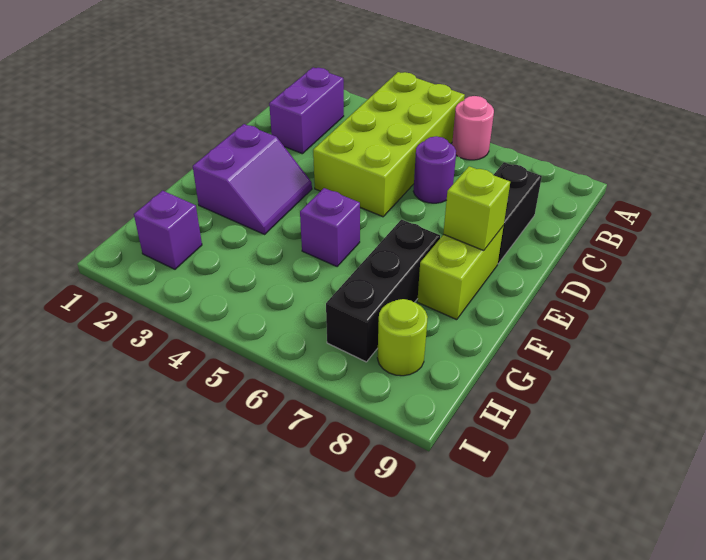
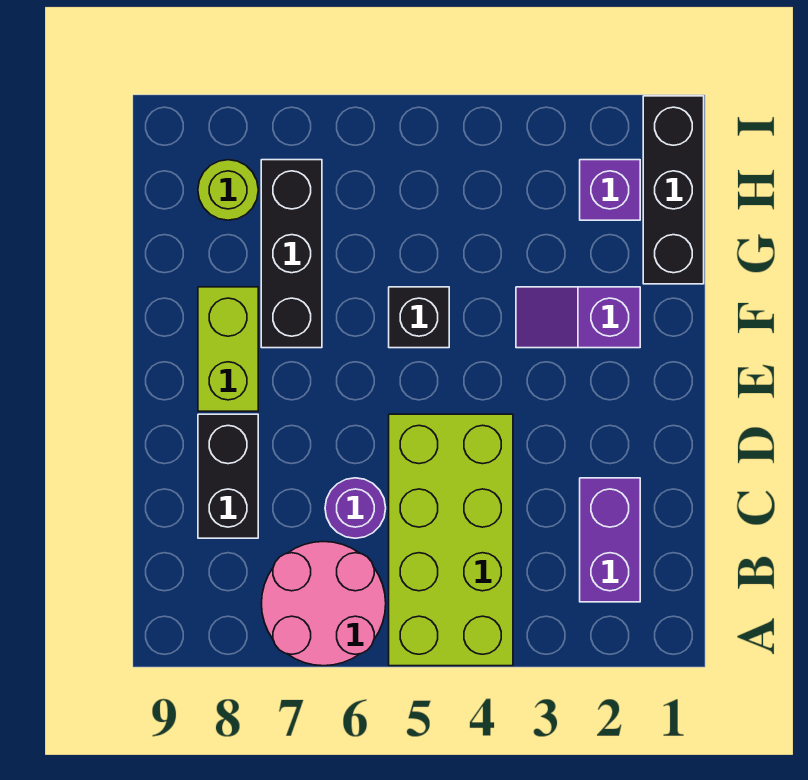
pink 1x1 round brick [452,96,494,160] -> pink 2x2 round brick [261,542,386,666]
purple 2x2 slope [193,124,312,234] -> purple 1x2 slope [516,287,640,348]
lime 1x1 brick [443,166,510,251] -> none
purple 1x1 brick [300,188,360,266] -> black 1x1 brick [389,287,449,348]
none -> black 1x3 brick [643,96,704,284]

